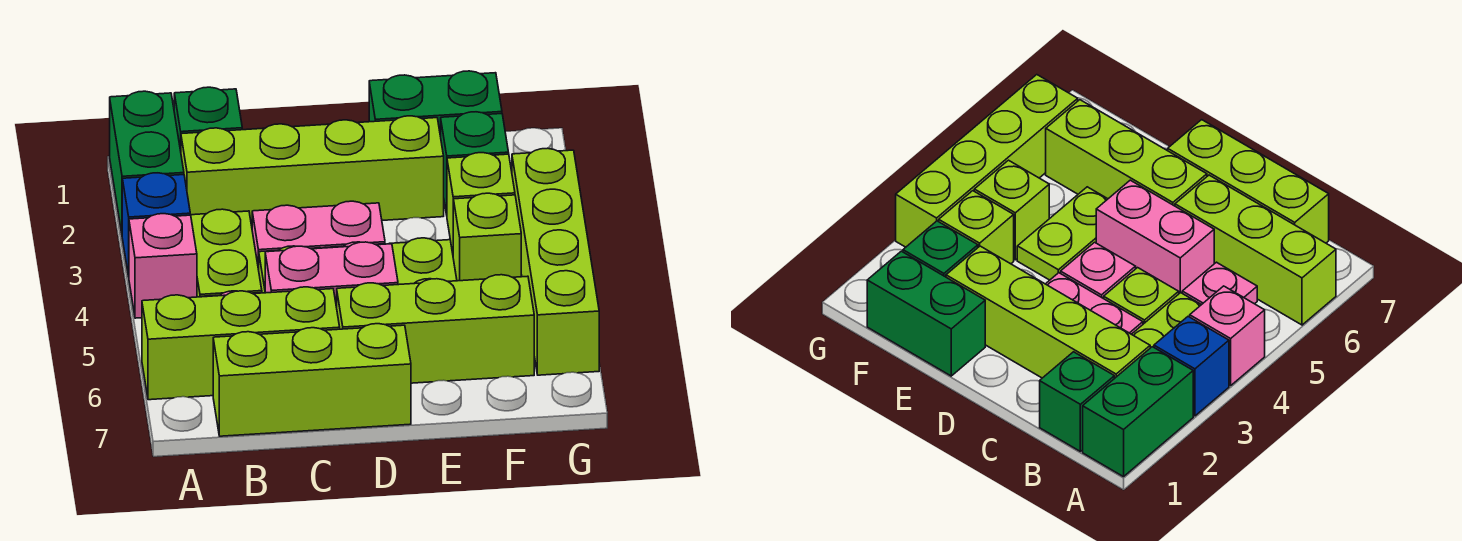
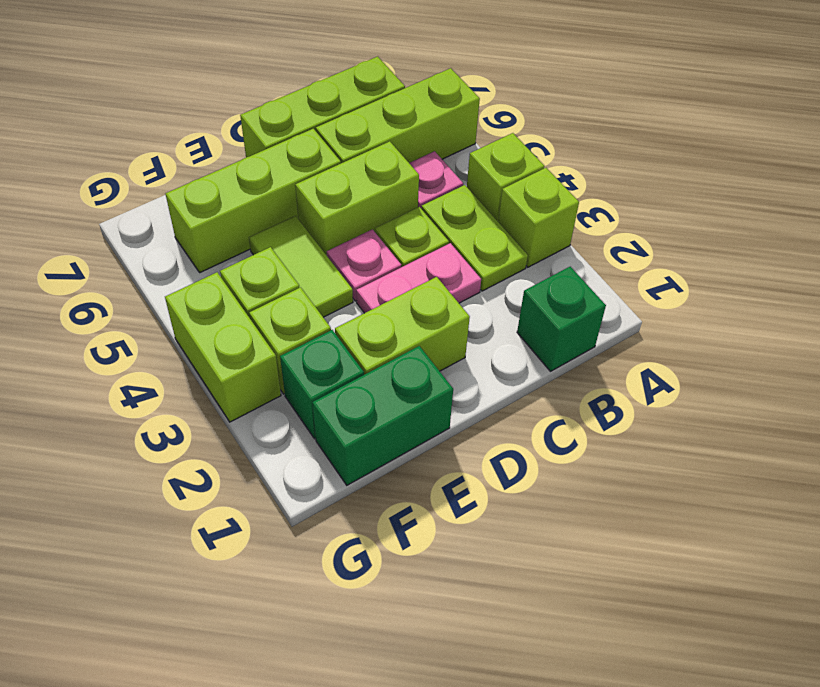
green 1x2 brick [110,91,184,233] -> none
blue 1x1 brick [122,173,190,276] -> lime 1x1 brick [498,168,579,267]
pink 1x1 brick [129,214,197,318] -> lime 1x1 brick [467,133,544,221]
lime 1x4 brick [181,116,444,226] -> lime 1x2 brick [335,277,470,375]
pink 1x2 brick [265,242,398,307] -> lime 1x2 brick [295,141,419,255]
lime 1x2 plate [389,238,457,285] -> lime 1x2 tile [249,216,353,317]
lime 1x4 brick [512,148,599,375] -> lime 1x2 brick [165,272,281,422]

